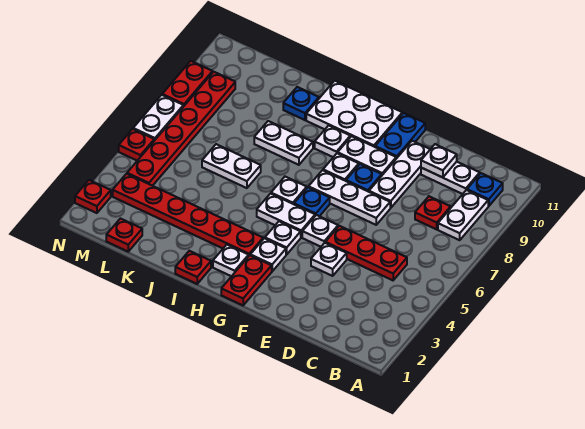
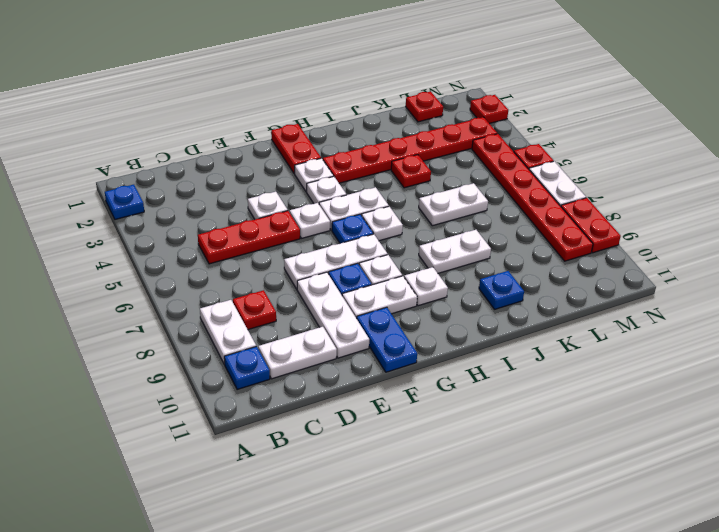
none -> blue 1x1 plate [105,185,144,219]
white 1x1 plate [421,144,457,178] -> none
white 2x3 plate [306,81,402,147] -> none
white 1x1 plate [213,245,249,276] -> none
red 1x1 plate [175,251,211,284] -> red 1x1 plate moved to [391,155,431,188]

